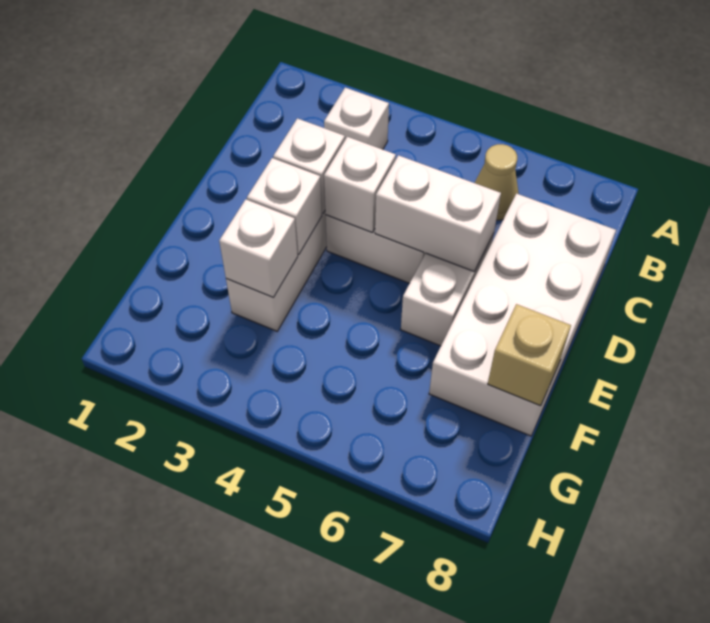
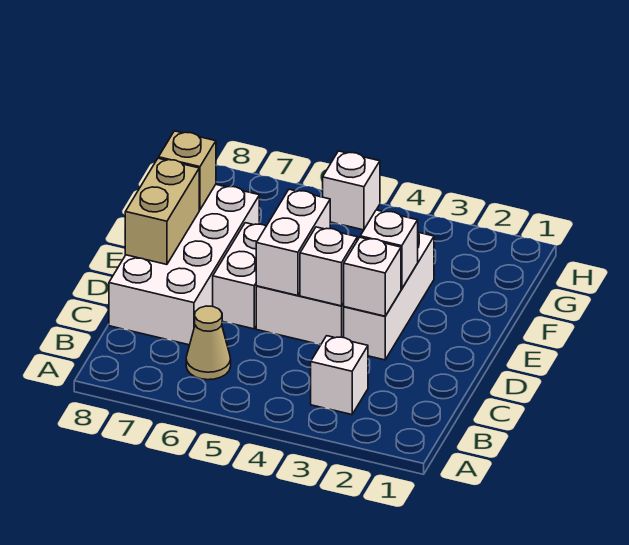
white 1x2 brick [375,155,501,272] -> white 1x2 brick turned to [256,189,330,296]
none -> tan 1x2 brick [125,158,199,265]
white 1x1 brick [219,199,298,297] -> white 1x1 brick moved to [323,151,380,230]

